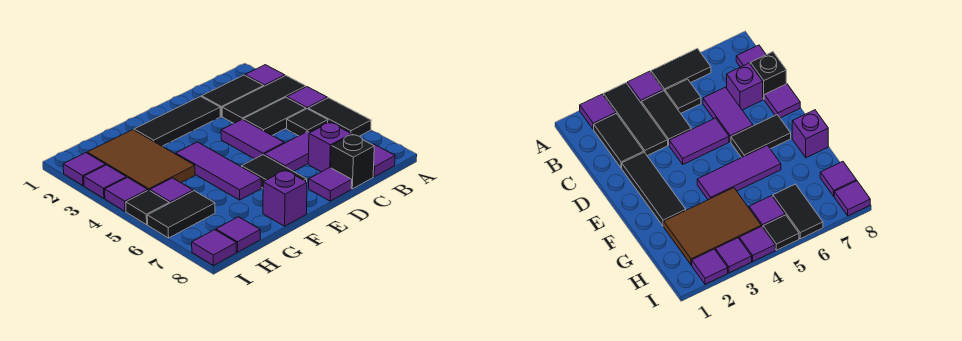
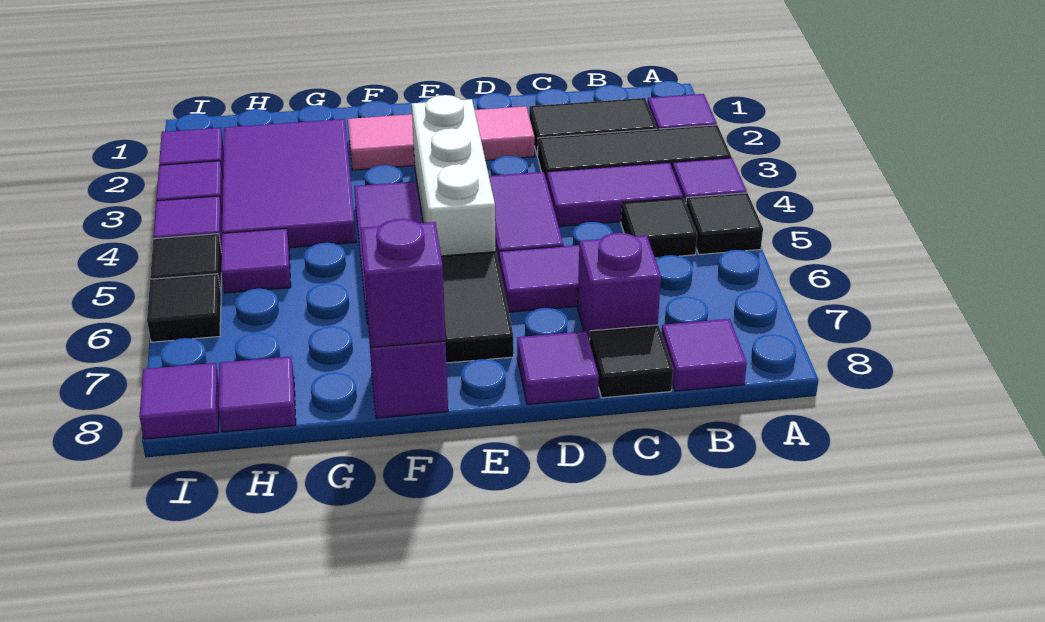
black 1x2 tile [308,98,371,136] -> black 1x1 tile [686,193,763,255]
black 1x2 tile [243,97,306,136] -> purple 1x2 tile [547,162,683,227]
black 1x1 brick [331,134,374,189] -> black 1x1 tile [590,325,673,398]
black 1x3 tile [134,96,220,146] -> pink 1x3 tile [348,106,535,170]
none -> white 1x3 brick [412,95,496,256]
none -> purple 1x1 brick [361,219,446,347]
brown 2x3 tile [87,130,195,191] -> purple 2x3 tile [222,119,356,248]
black 1x2 tile [147,191,215,238] -> black 1x1 tile [147,274,221,342]

